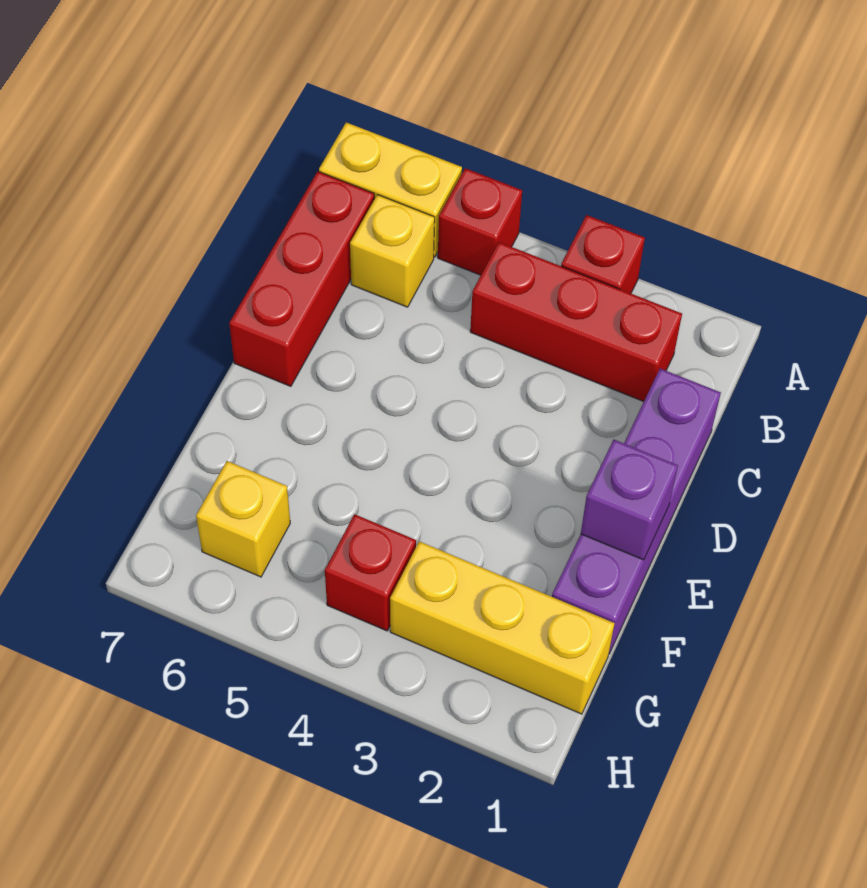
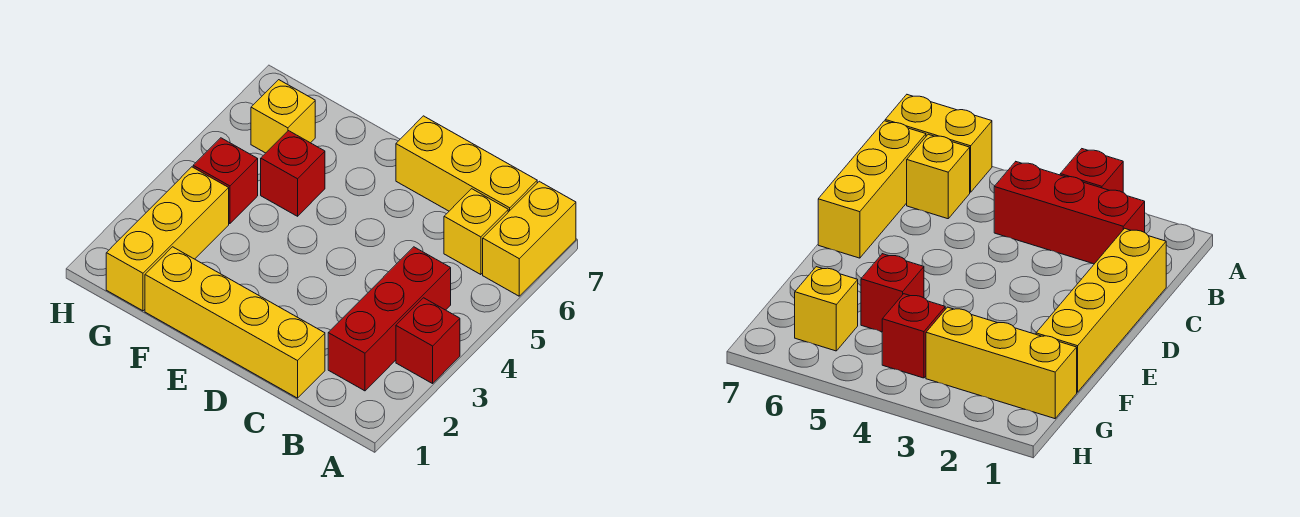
red 1x1 brick [438,168,522,275] -> red 1x1 brick moved to [261,131,325,216]
red 1x3 brick [229,171,374,386] -> yellow 1x3 brick [396,116,537,212]
purple 1x4 brick [552,369,721,654] -> yellow 1x4 brick [145,247,325,398]
purple 1x1 brick [581,440,678,560] -> none

